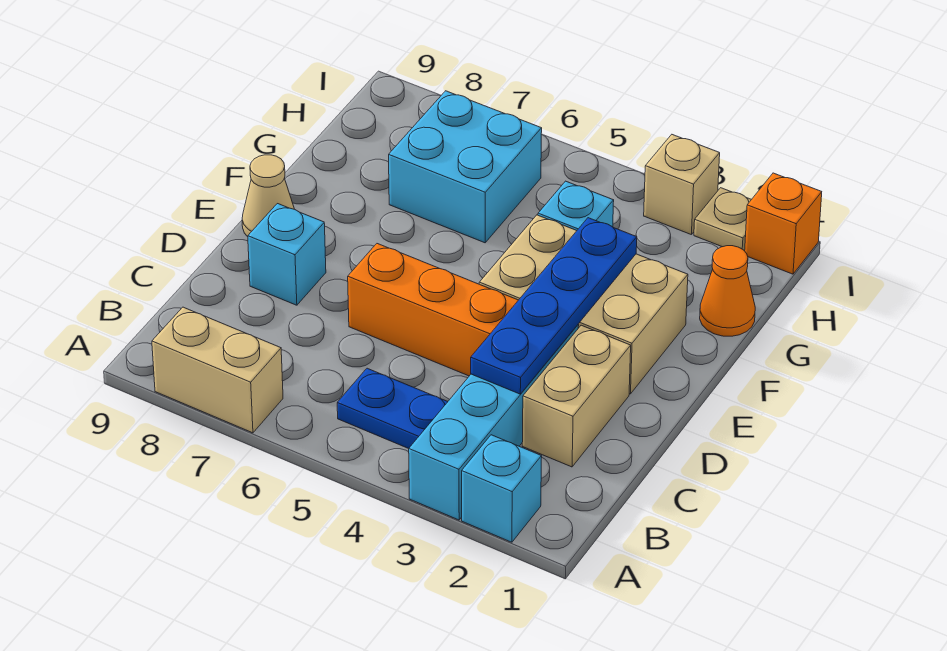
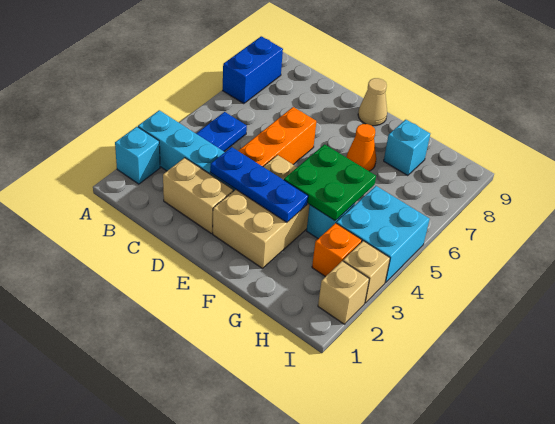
tan 1x2 brick [152,307,283,433] -> blue 1x2 brick [223,36,283,104]
blue 1x4 plate [471,218,637,394] -> blue 1x3 plate [210,147,308,222]
cyan 1x1 brick [248,204,326,305] -> cyan 1x1 brick moved to [384,120,430,176]
none -> green 2x2 plate [284,144,376,221]
orange 1x1 cone [700,246,755,336] -> orange 1x1 cone moved to [347,124,376,171]
cyan 2x2 brick [389,91,542,243] -> cyan 2x2 brick moved to [336,186,430,283]
orange 1x1 brick [745,173,822,274] -> orange 1x1 brick moved to [312,223,362,277]
tan 1x1 plate [694,188,751,251] -> tan 1x1 brick [318,261,369,324]

